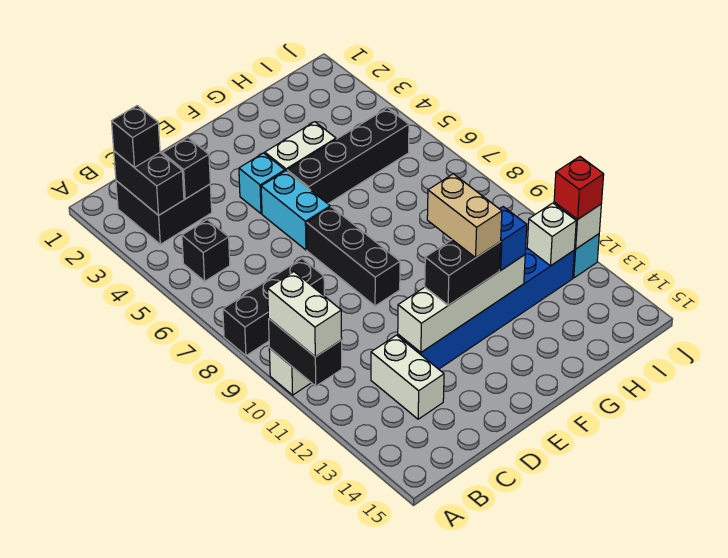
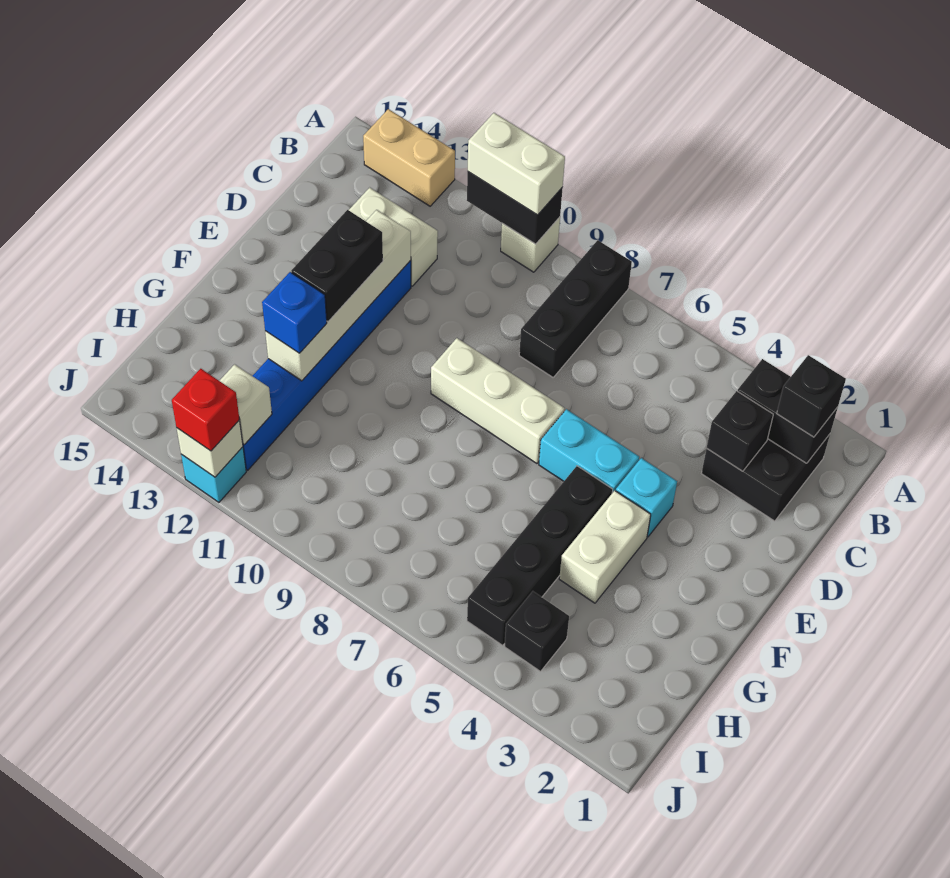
black 1x1 brick [182,220,230,281] -> black 1x1 brick moved to [505,591,569,671]
black 1x3 brick [307,207,400,306] -> white 1x3 brick [431,338,565,463]
tan 1x2 brick [427,174,502,257] -> tan 1x2 brick moved to [363,109,455,206]

